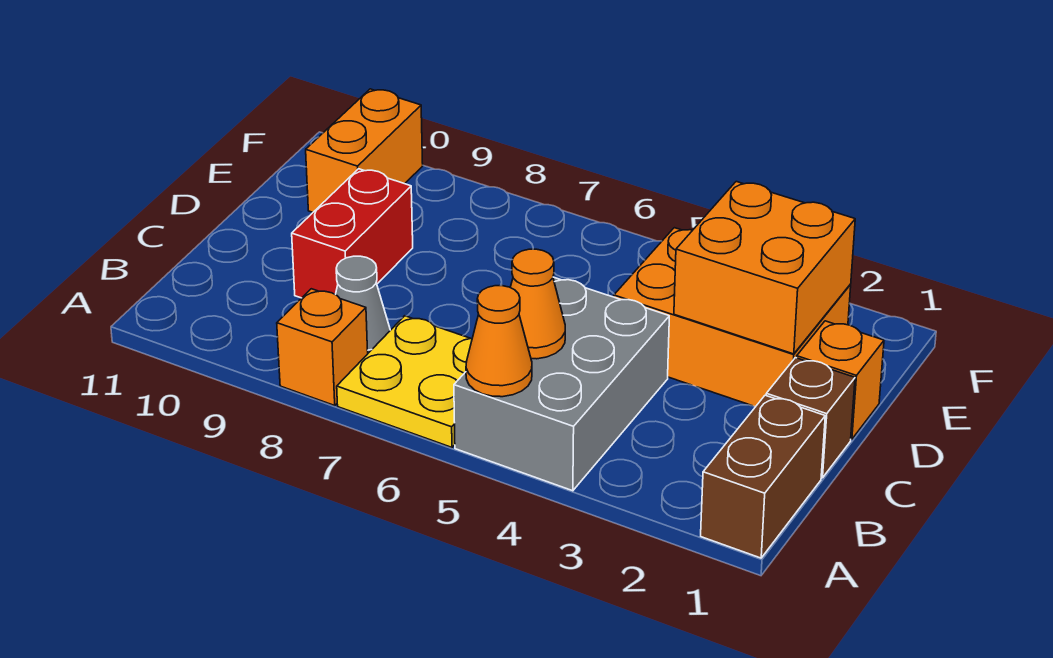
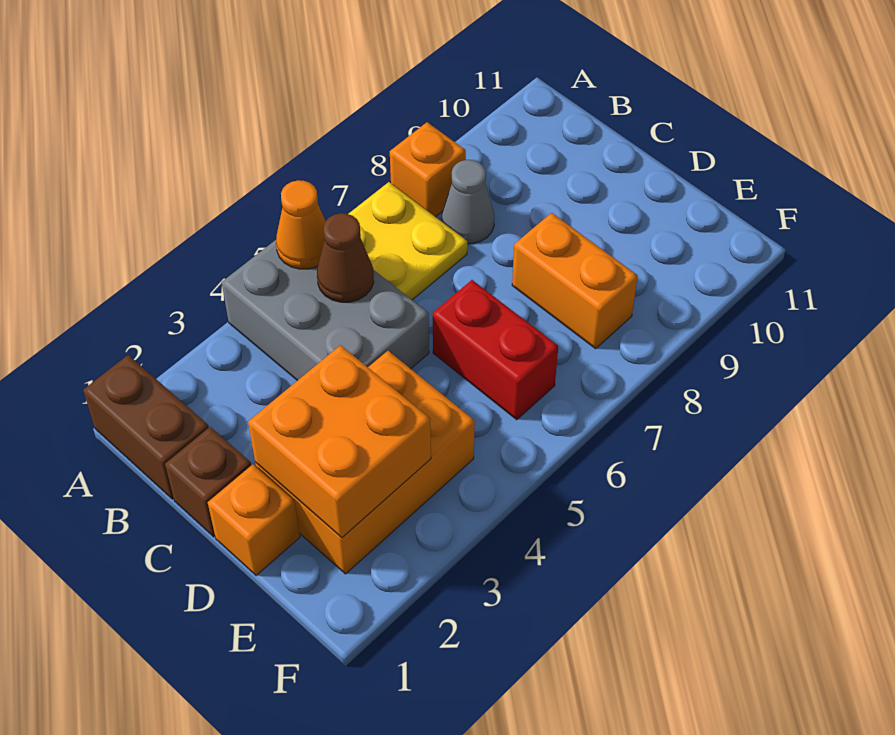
orange 1x1 cone [510,249,565,359] -> brown 1x1 cone [317,213,374,302]
red 1x2 brick [292,169,413,298] -> red 1x2 brick moved to [433,280,558,420]
orange 1x2 brick [306,89,423,212] -> orange 1x2 brick moved to [512,213,638,349]

